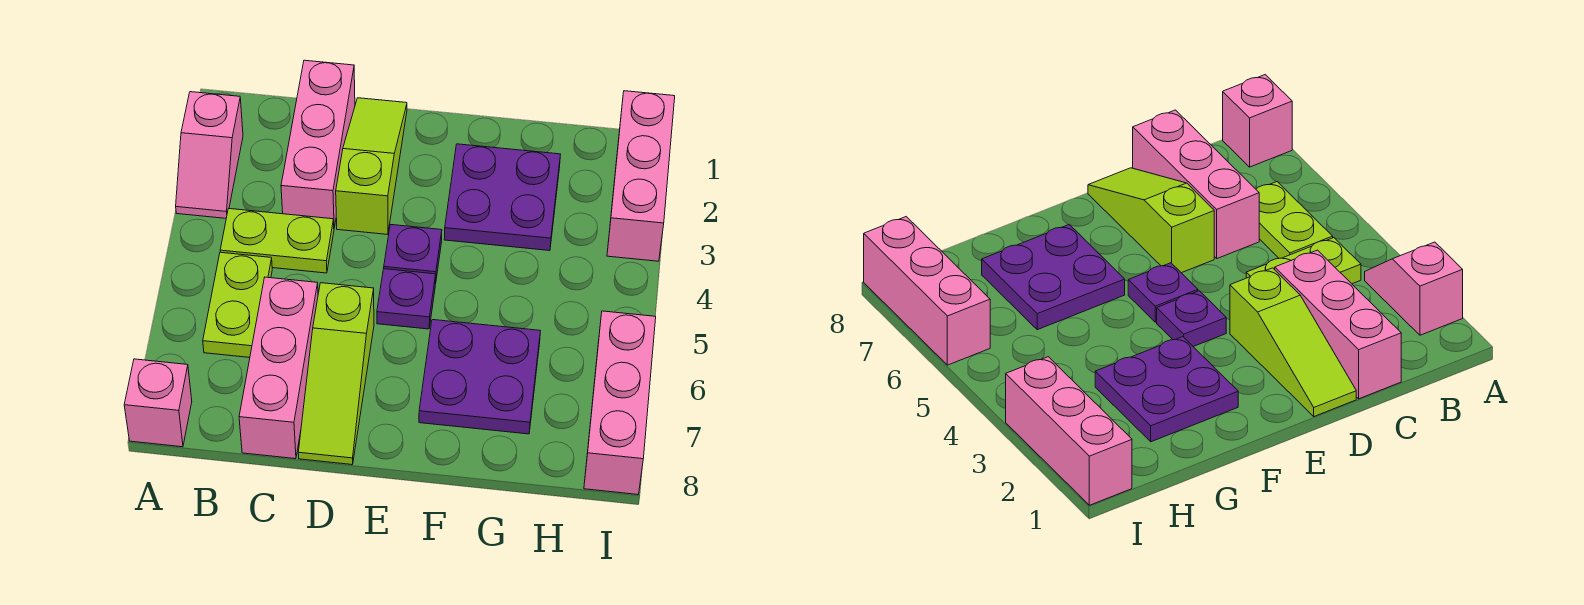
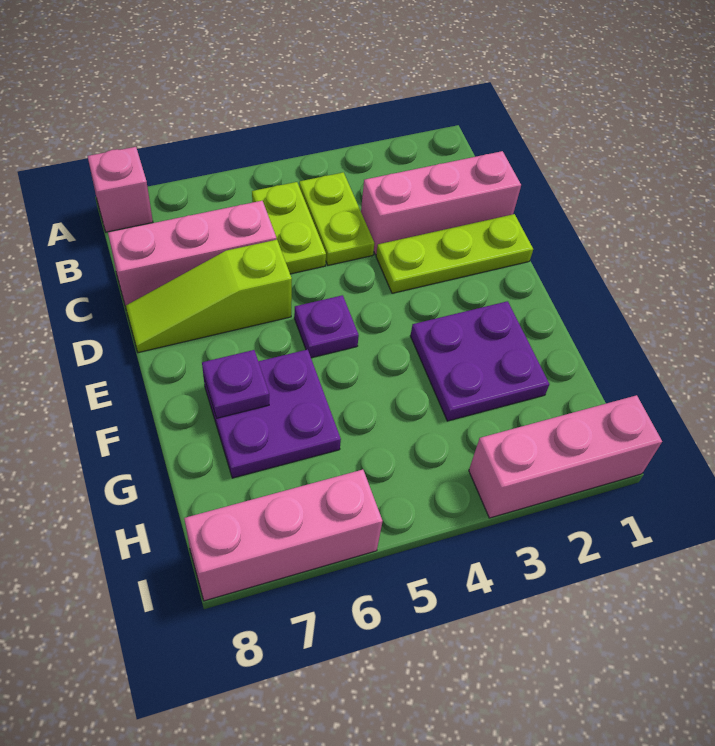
pink 1x2 slope [176,92,243,218] -> none
lime 1x2 plate [203,252,272,358] -> lime 1x2 plate turned to [252,182,326,274]
lime 1x3 slope [336,98,407,235] -> lime 1x3 plate [376,214,533,293]
purple 1x1 plate [384,225,442,284] -> purple 1x1 plate moved to [202,350,269,418]

